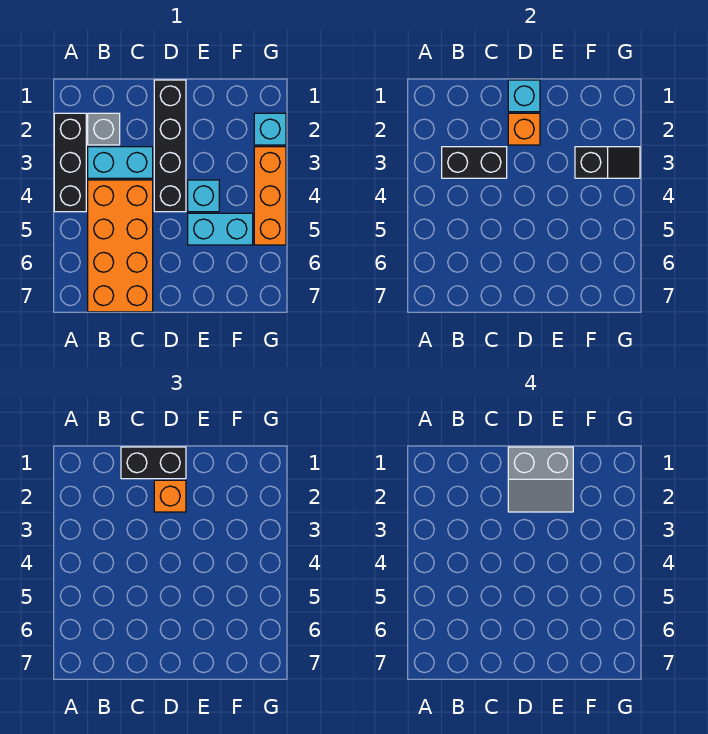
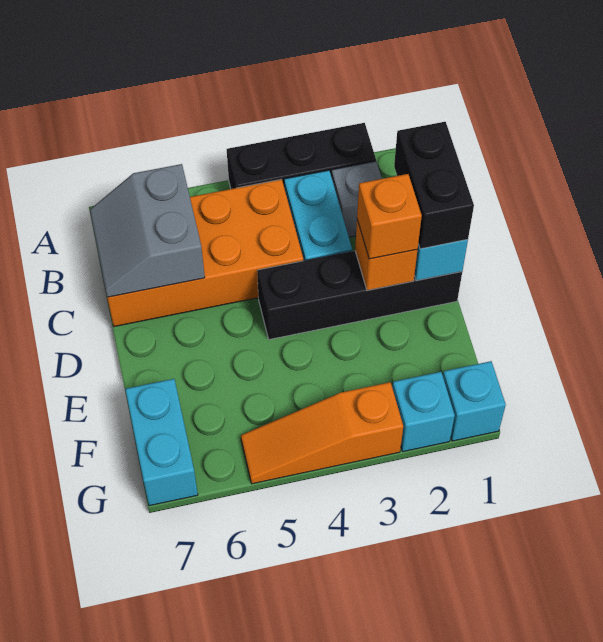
black 1x2 brick [442,147,507,178] -> none
grey 2x2 slope [508,447,573,512] -> grey 2x2 slope moved to [90,164,205,297]
cyan 1x1 brick [188,180,219,212] -> cyan 1x1 brick moved to [443,361,506,441]
cyan 1x2 brick [188,213,253,245] -> cyan 1x2 brick moved to [125,379,198,506]
black 1x2 slope [575,147,640,178] -> none
orange 1x3 brick [254,147,286,245] -> orange 1x3 slope [241,382,403,484]

